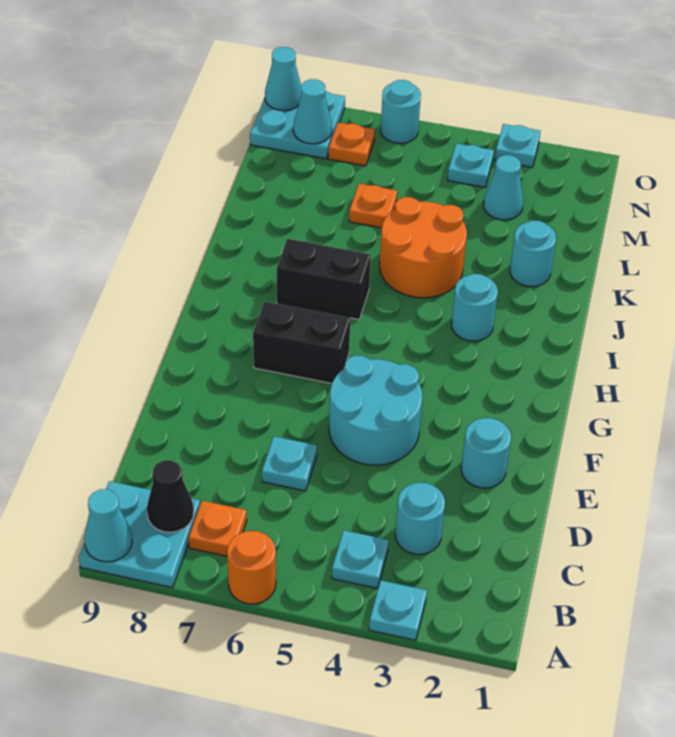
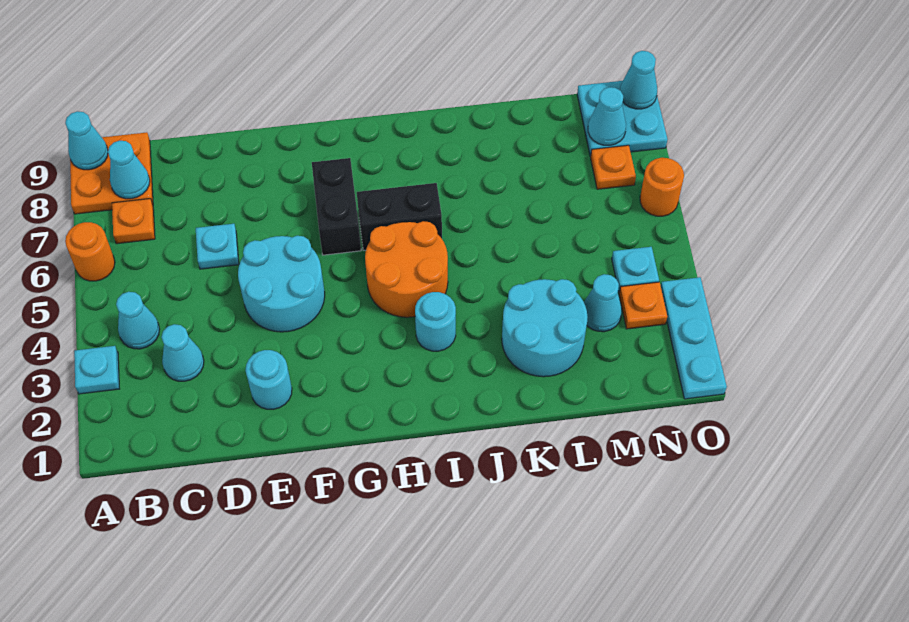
cyan 2x2 plate [79,481,200,588] -> orange 2x2 plate [70,132,153,214]
cyan 1x1 plate [332,530,389,588] -> cyan 1x1 cone [116,292,160,349]
black 1x1 cone [147,460,194,532] -> cyan 1x1 cone [108,141,150,199]
cyan 1x1 round brick [395,483,445,555] -> cyan 1x1 cone [161,324,204,381]
black 1x2 brick [277,239,371,320] -> black 1x2 brick turned to [357,183,442,251]
orange 2x2 round brick [380,197,467,298] -> orange 2x2 round brick moved to [365,221,448,317]
cyan 1x1 round brick [510,221,556,287] -> cyan 2x2 round brick [502,279,587,377]
orange 1x1 plate [349,184,397,228] -> orange 1x1 plate moved to [619,282,667,329]
cyan 1x1 plate [495,124,541,167] -> cyan 1x3 plate [661,277,727,399]
cyan 1x1 round brick [381,80,421,143] -> orange 1x1 round brick [640,158,684,216]

